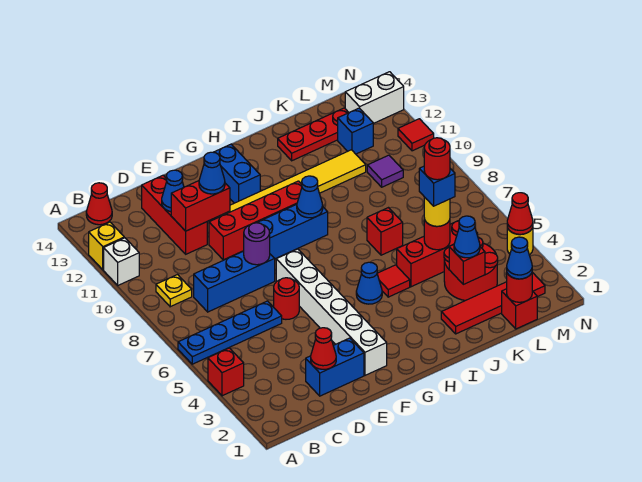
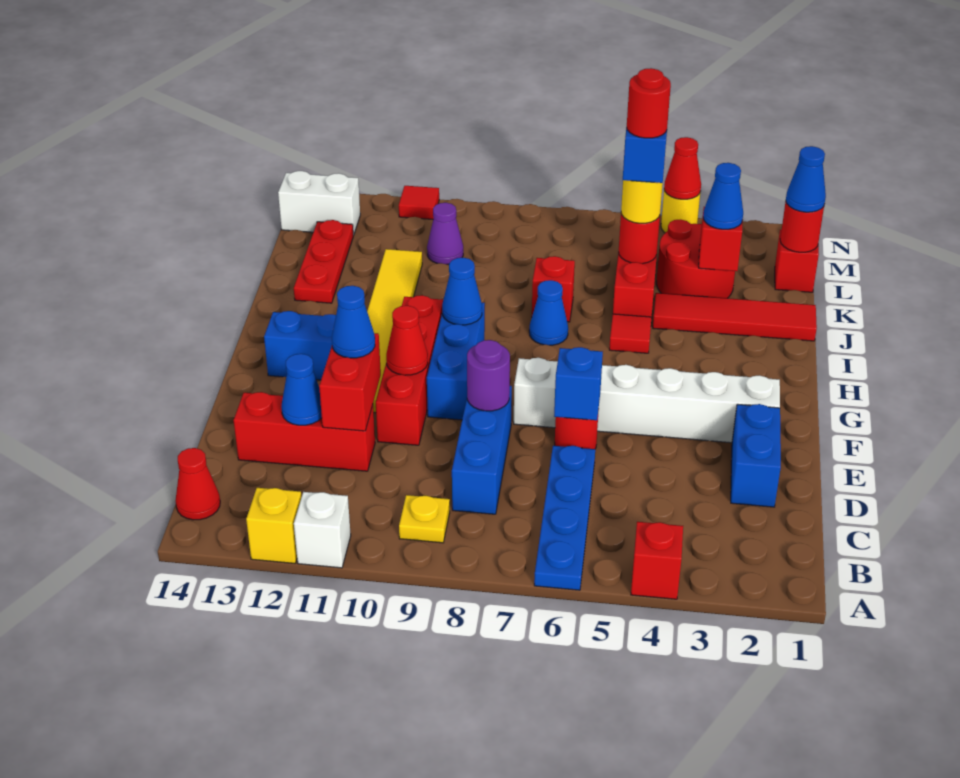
red 1x1 cone [311,328,336,369] -> red 1x1 cone moved to [386,306,428,375]
blue 1x1 cone [356,262,382,304] -> blue 1x1 cone moved to [529,280,568,345]
red 1x4 tile [441,272,545,334] -> red 1x4 tile turned to [653,293,817,341]
purple 1x1 tile [367,155,403,187] -> purple 1x1 cone [427,203,463,264]
blue 1x1 brick [338,108,373,154] -> blue 1x1 brick moved to [554,347,603,420]
white 1x2 brick [345,72,404,124] -> white 1x2 brick turned to [278,171,360,235]

